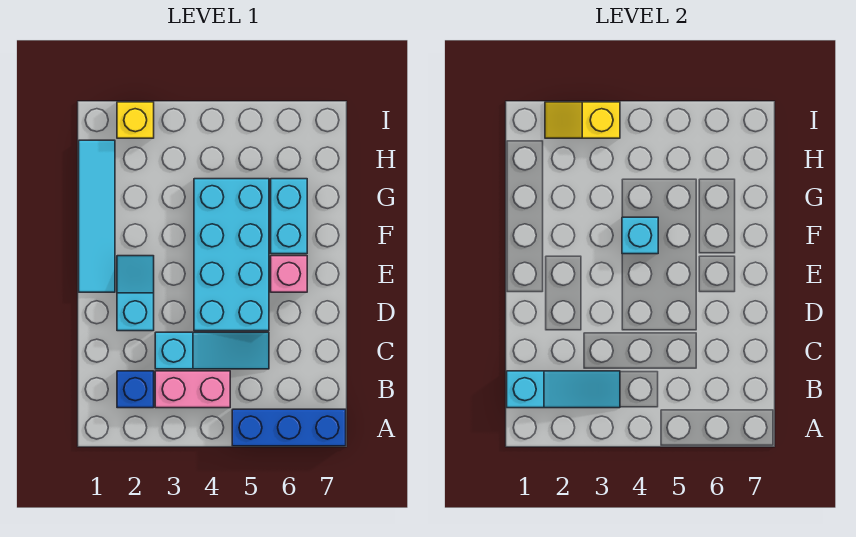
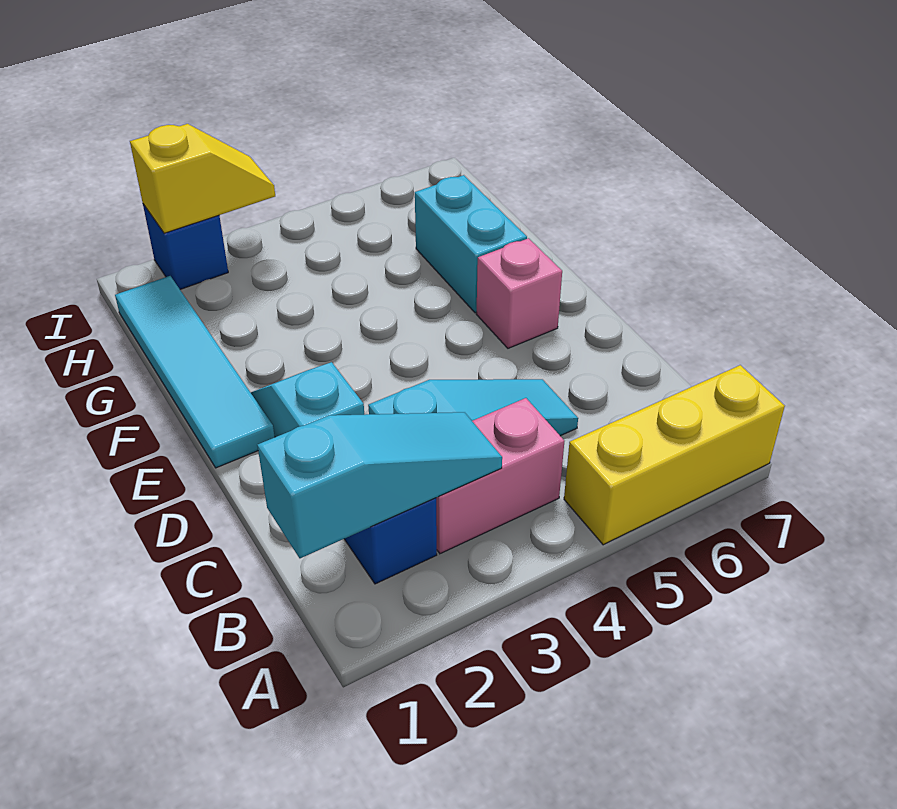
blue 1x3 brick [232,409,346,446] -> yellow 1x3 brick [564,365,785,545]
cyan 2x4 brick [194,179,269,331] -> none
cyan 1x1 brick [622,217,658,254] -> none
yellow 1x1 brick [117,102,154,138] -> blue 1x1 brick [143,204,228,289]
yellow 1x2 slope [545,102,620,138] -> yellow 1x2 slope turned to [130,124,275,233]

